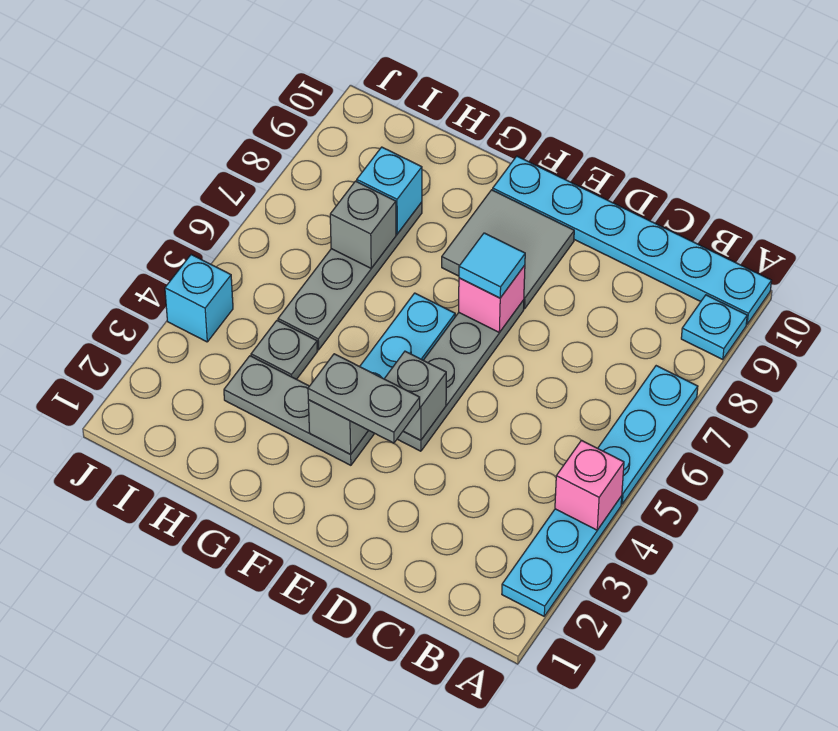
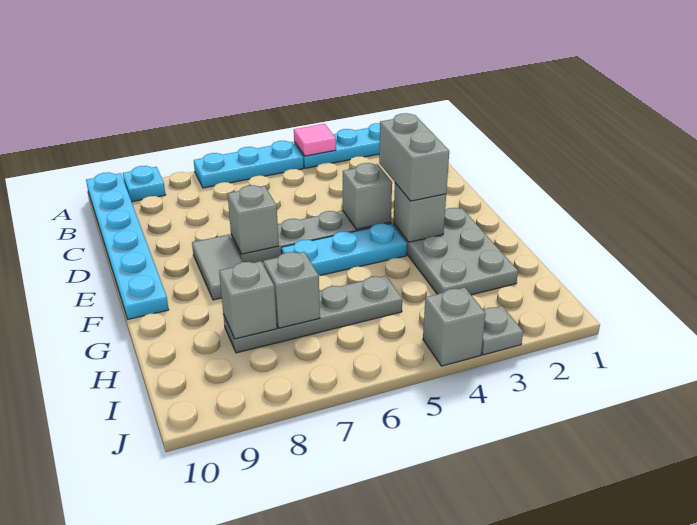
pink 1x1 brick [555,440,624,530] -> pink 1x1 tile [294,124,336,156]
grey 1x2 plate [308,354,420,443] -> grey 1x2 brick [379,113,449,201]
pink 1x1 brick [459,265,525,333] -> grey 1x1 brick [228,185,279,254]
cyan 1x1 tile [459,233,525,298] -> none
grey 2x2 tile [442,190,574,309] -> grey 1x2 tile [192,235,243,300]
grey 1x3 plate [224,356,375,465] -> grey 2x3 plate [393,208,518,295]
grey 1x1 plate [251,321,317,379] -> grey 1x1 plate moved to [481,306,523,355]
cyan 1x1 brick [357,147,422,234] -> grey 1x1 brick [219,261,277,339]
cyan 1x1 brick [165,255,233,342] -> grey 1x1 brick [423,288,486,366]

